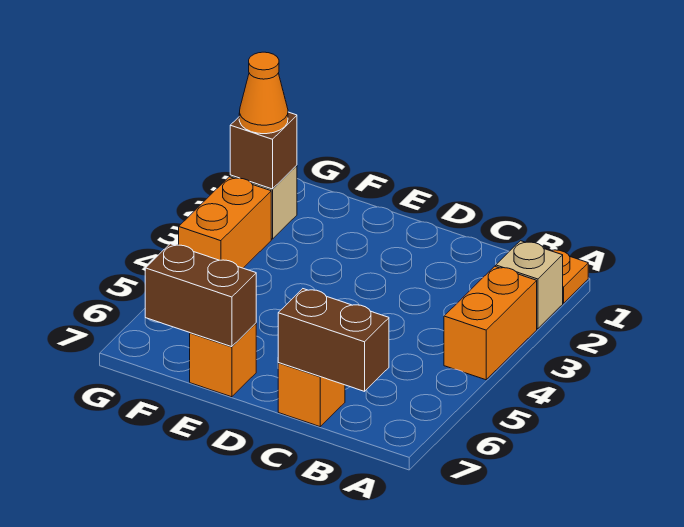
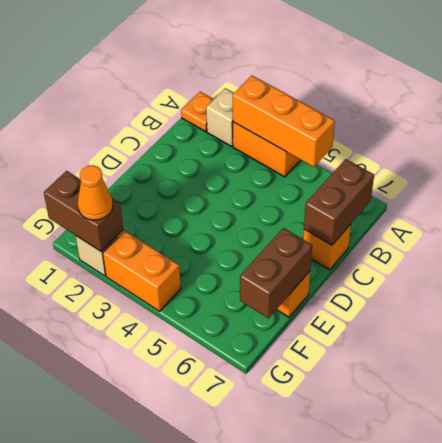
none -> orange 1x3 brick [233,76,335,167]
brown 1x1 brick [230,112,297,189] -> brown 1x2 brick [44,171,123,252]

